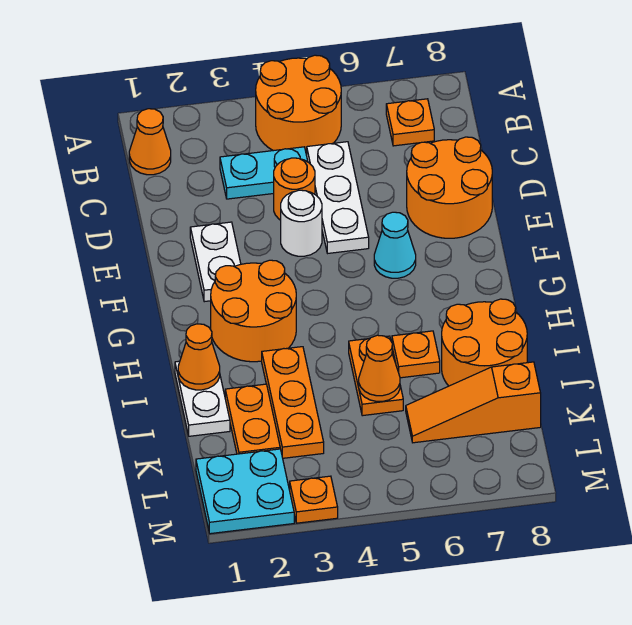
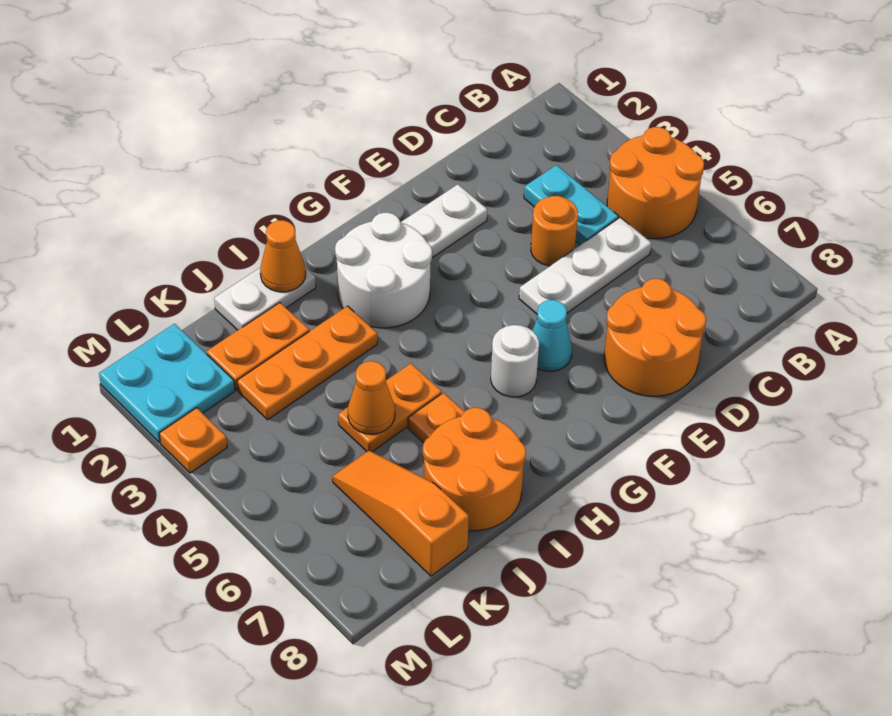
orange 1x1 cone [129,109,171,175] -> none
orange 1x1 plate [386,99,434,146] -> none
white 1x1 round brick [281,190,322,256] -> white 1x1 round brick moved to [491,325,539,397]
orange 2x2 round brick [211,260,296,362] -> white 2x2 round brick [335,213,432,328]

